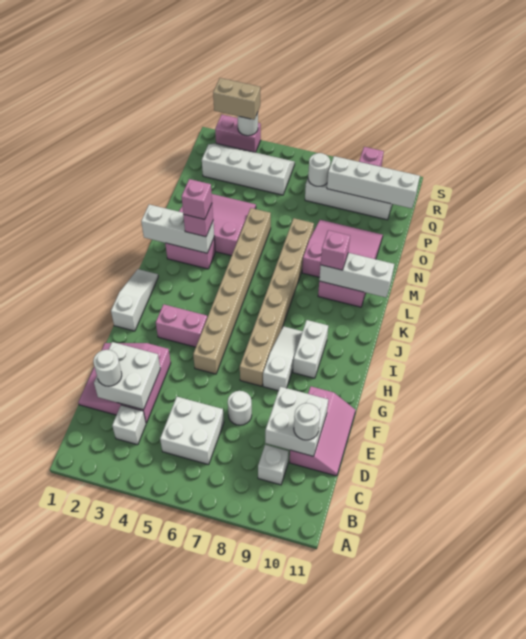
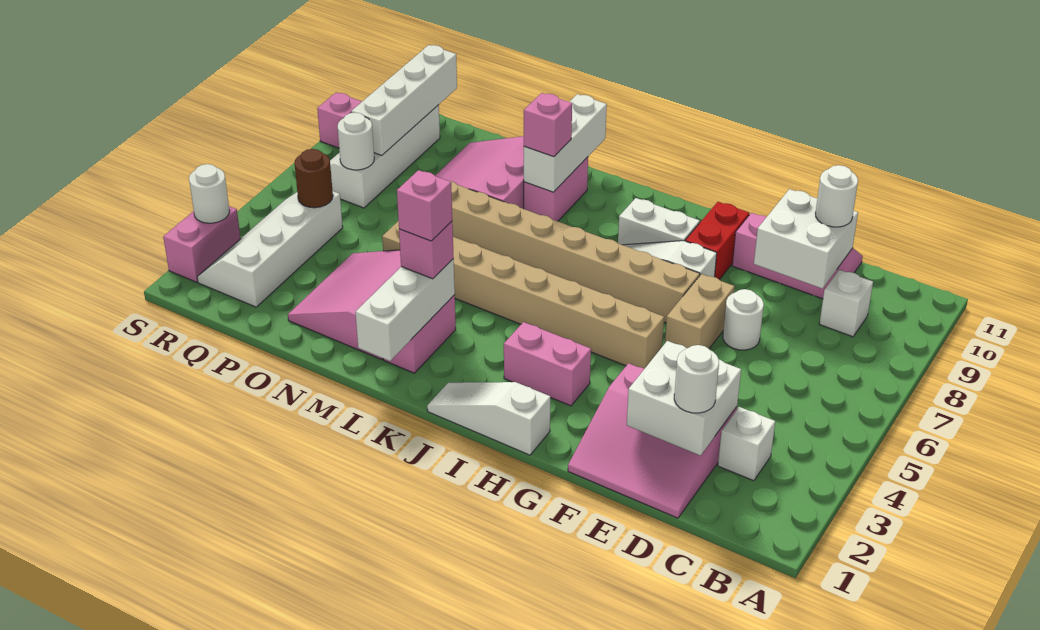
white 2x2 brick [160,397,224,465] -> none
none -> red 1x2 brick [685,202,749,280]
pink 1x2 brick [156,304,207,347] -> pink 1x2 brick turned to [504,322,591,406]
none -> brown 1x1 round brick [295,149,333,208]
tan 1x2 brick [213,78,260,120] -> tan 1x2 brick moved to [665,274,734,349]

